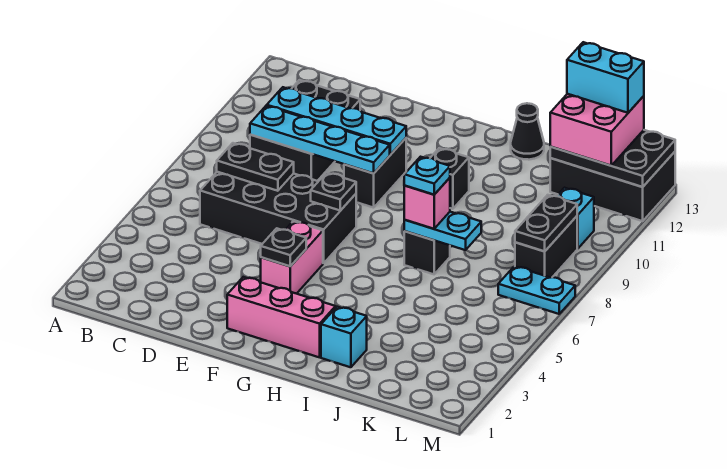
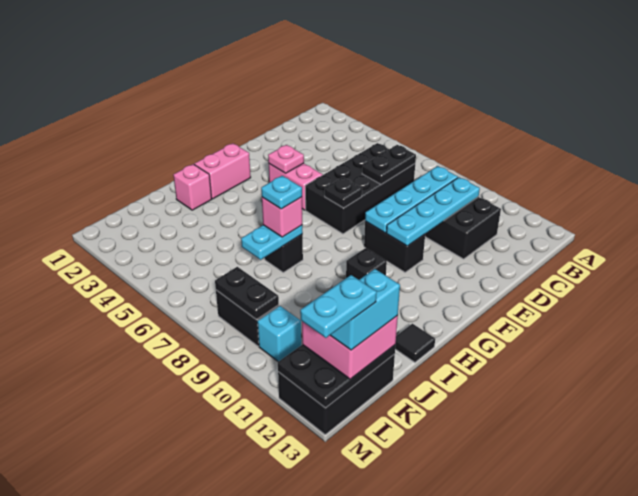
pink 1x3 brick [227,277,336,357] -> pink 1x2 brick [194,143,251,199]
black 1x1 plate [261,228,306,266] -> pink 1x1 plate [268,145,304,173]
cyan 1x1 brick [321,307,367,367] -> pink 1x1 brick [173,164,212,210]
black 1x1 cone [511,103,544,160] -> black 1x1 tile [395,324,435,362]
cyan 1x2 plate [498,266,575,314] -> cyan 1x2 plate moved to [300,275,377,338]

